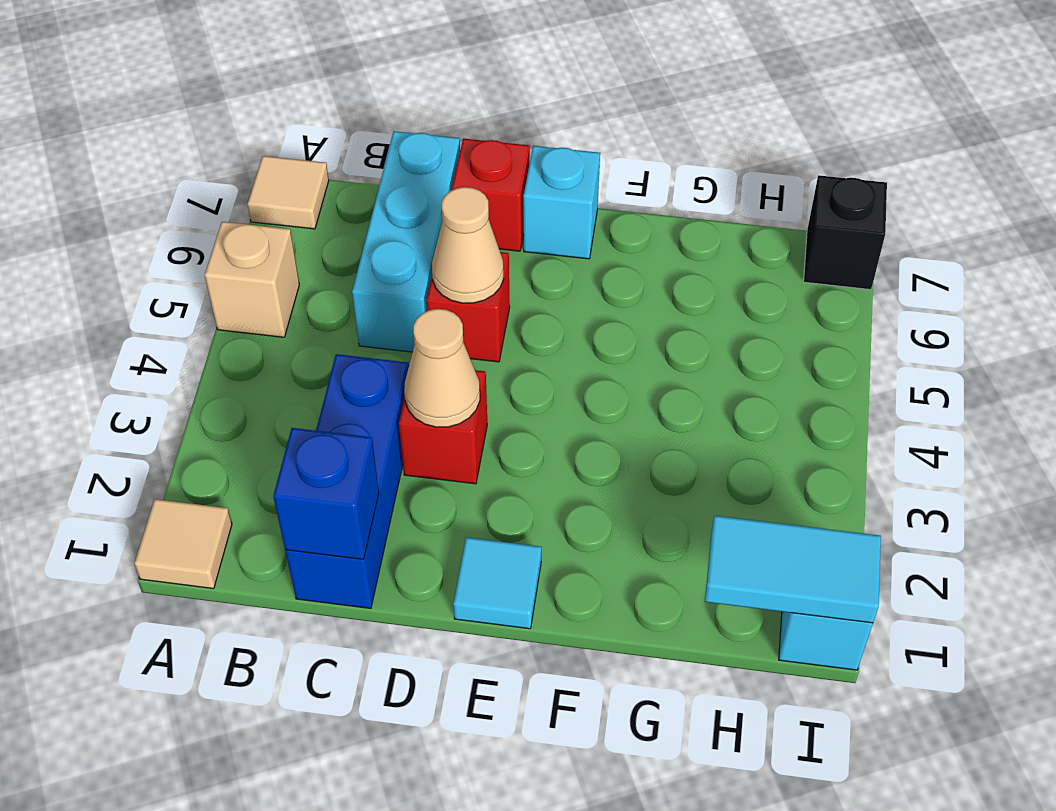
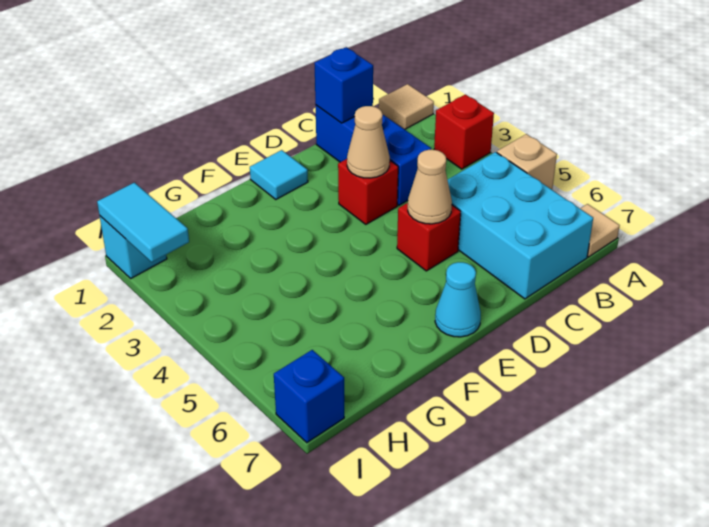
cyan 1x3 brick [352,131,460,352] -> cyan 2x3 brick [448,152,593,299]
red 1x1 brick [452,138,530,251] -> red 1x1 brick moved to [434,95,494,169]
cyan 1x1 brick [523,146,600,259] -> cyan 1x1 cone [435,262,481,337]
cyan 1x2 tile [705,516,881,623] -> cyan 1x2 tile turned to [97,183,189,262]
black 1x1 brick [804,175,887,290] -> blue 1x1 brick [274,350,344,443]

